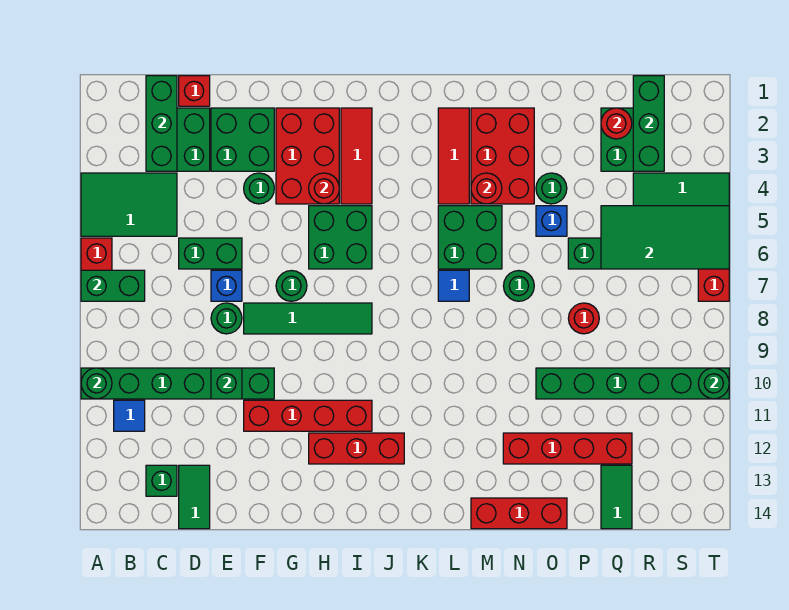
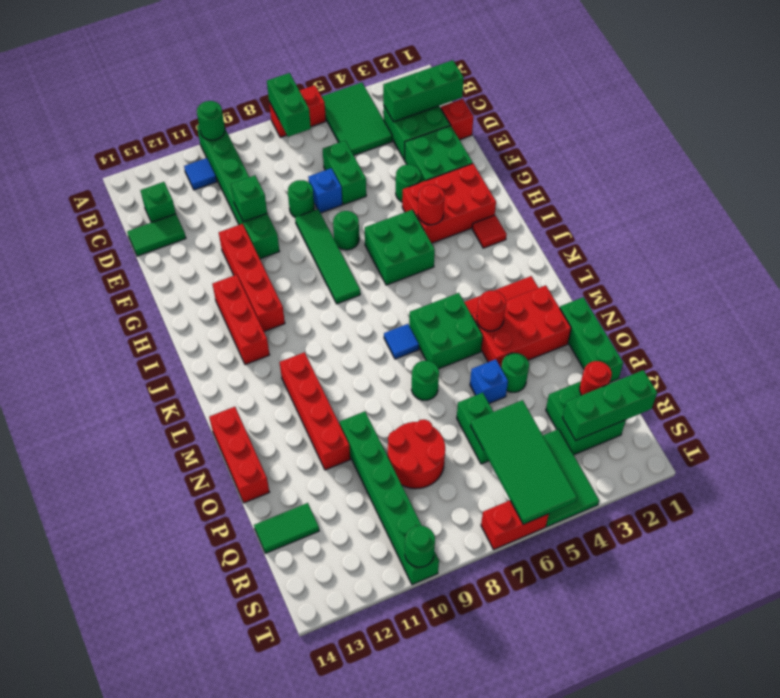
red 1x3 tile [341,108,372,204] -> red 1x1 tile [472,215,507,248]
none -> green 1x3 brick [560,297,623,382]
red 1x4 brick [503,433,632,464] -> red 1x4 brick moved to [280,352,350,470]
red 1x1 round brick [568,303,599,334] -> red 2x2 round brick [388,420,445,489]

